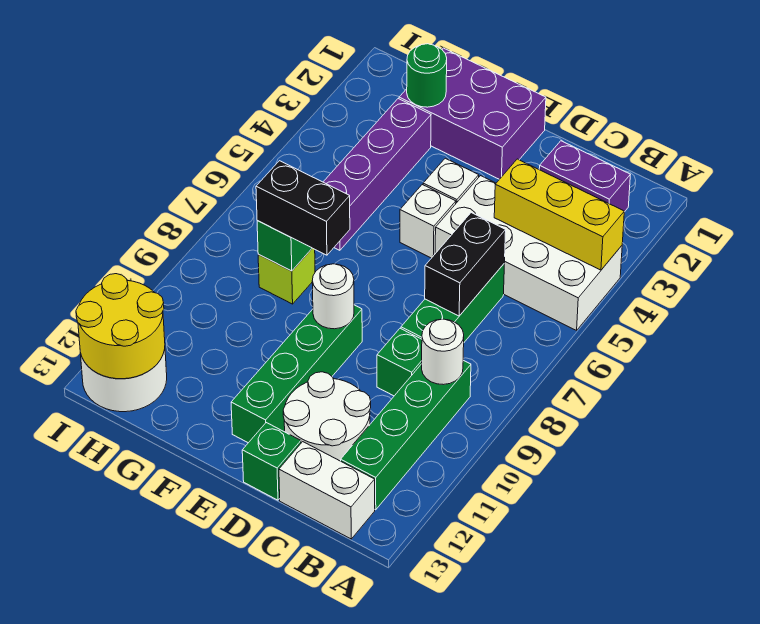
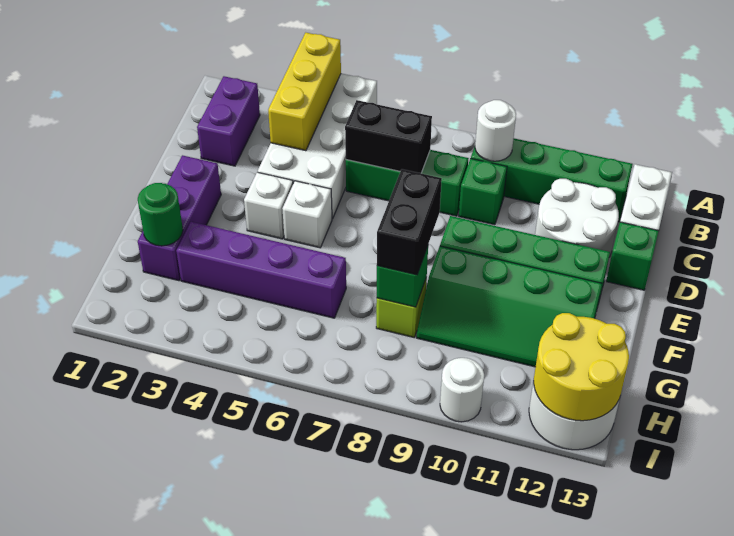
purple 2x3 brick [399,48,546,179] -> purple 1x3 brick [138,155,221,281]
white 1x1 round brick [312,264,354,329] -> white 1x1 round brick moved to [440,358,484,422]
none -> green 2x4 slope [417,246,602,367]

